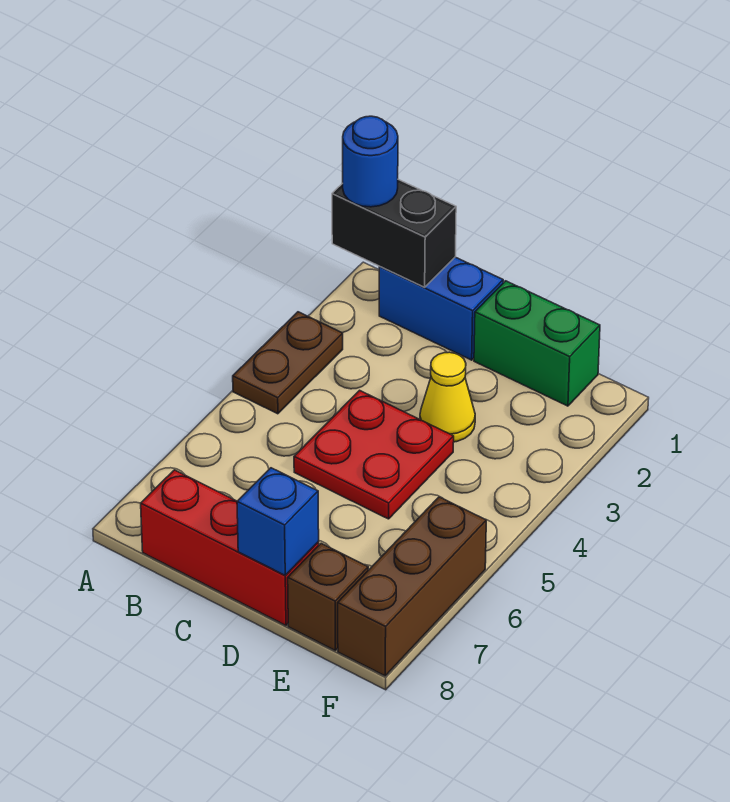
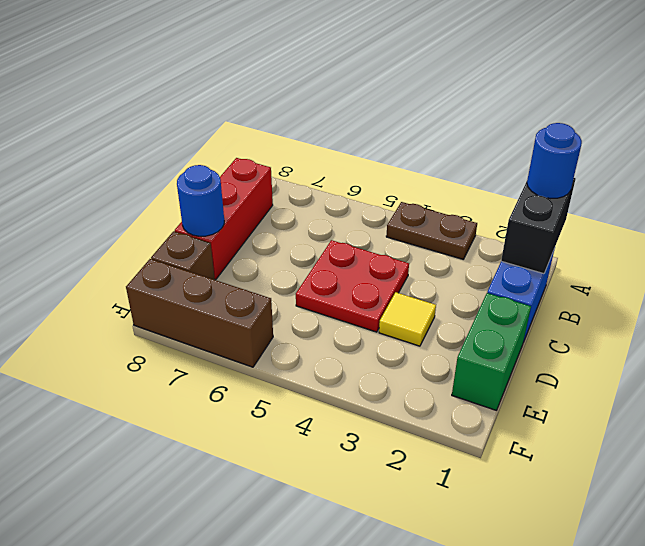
yellow 1x1 cone [420,352,475,442] -> yellow 1x1 tile [379,292,436,346]
blue 1x1 brick [237,468,319,575] -> blue 1x1 round brick [177,165,224,236]

